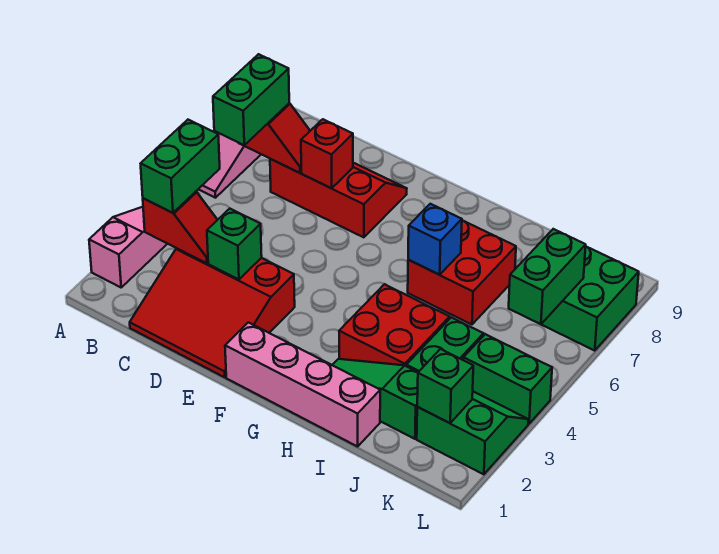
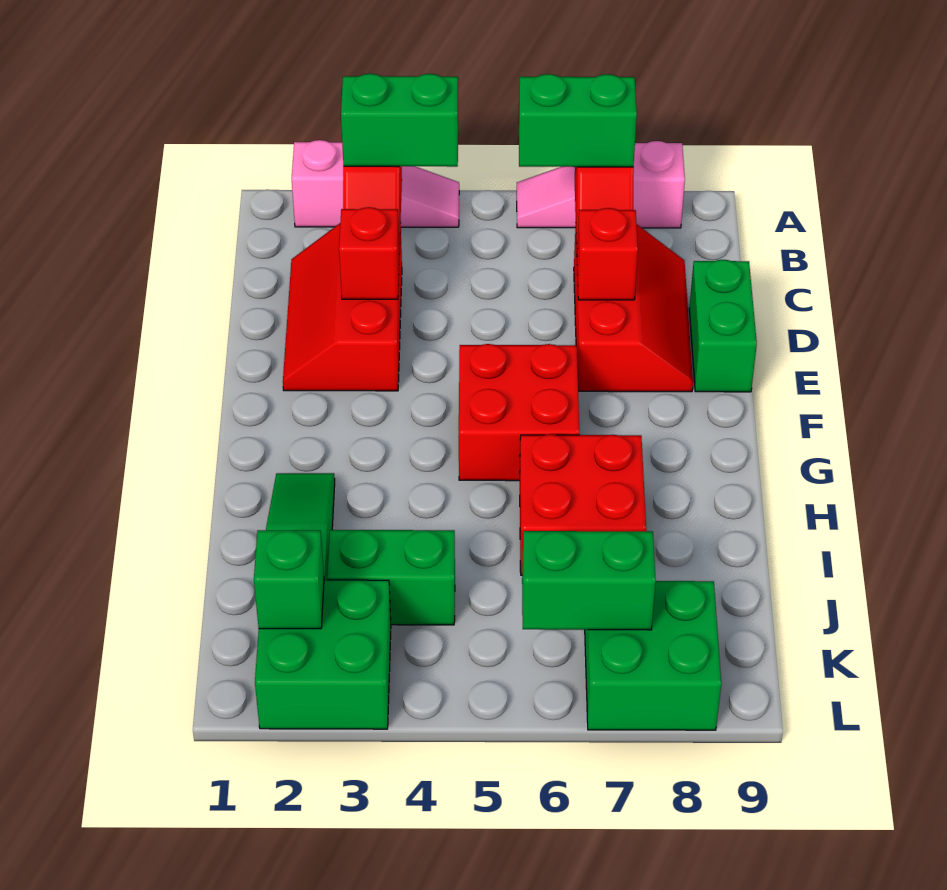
red 3x3 slope [130,248,295,377] -> red 2x3 slope [283,223,402,391]
green 1x1 brick [207,209,262,279] -> red 1x1 brick [339,207,399,299]
pink 1x4 brick [225,322,380,447] -> none
red 2x2 brick [339,284,450,366] -> red 2x2 brick moved to [459,344,579,481]
blue 1x1 brick [408,204,462,275] -> none
green 2x2 slope [417,391,528,474] -> green 2x2 brick [255,580,391,729]
green 1x2 brick [463,334,552,424] -> green 1x2 brick moved to [689,260,757,392]

